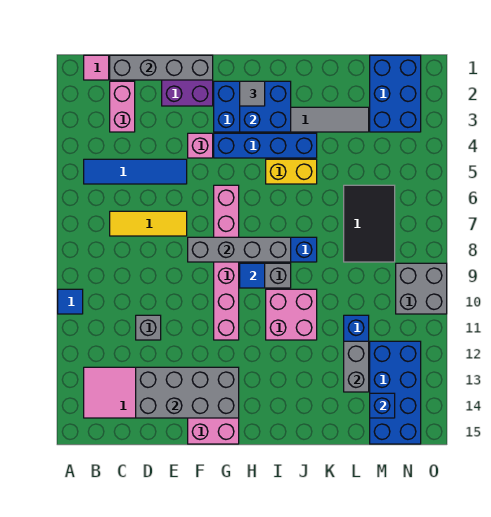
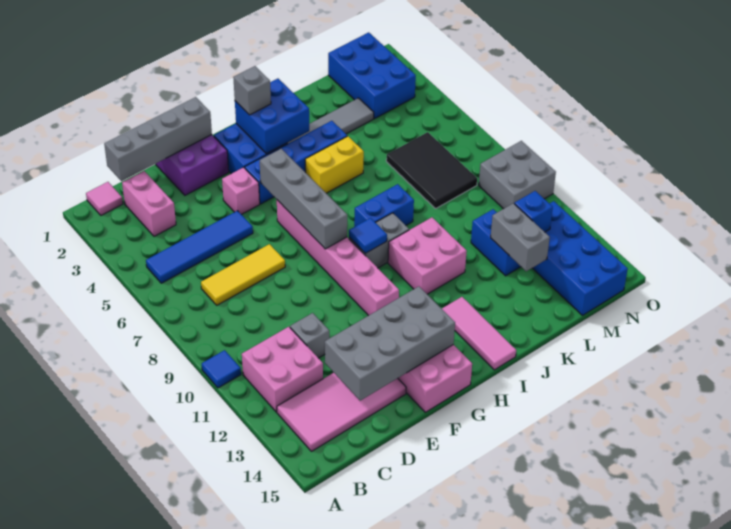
none -> pink 2x2 brick [242,327,323,412]
grey 1x4 brick [188,237,291,262] -> grey 1x4 brick turned to [260,149,347,249]
grey 1x1 tile [240,81,265,106] -> grey 1x1 brick [233,66,271,115]
none -> pink 1x3 tile [442,297,516,370]
blue 1x1 brick [370,393,395,418] -> blue 1x1 brick moved to [514,191,553,232]

